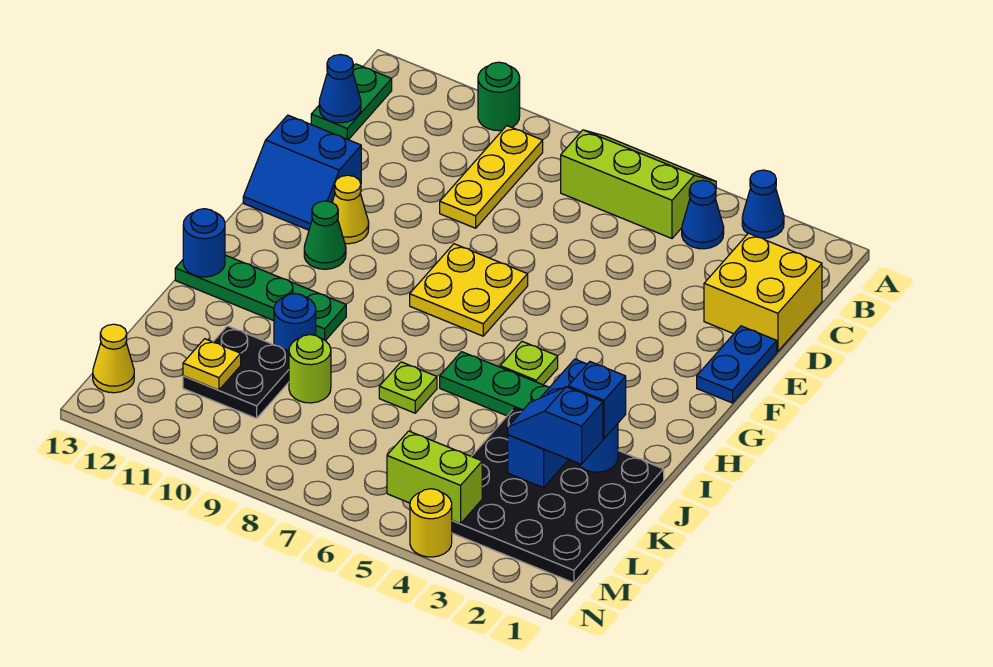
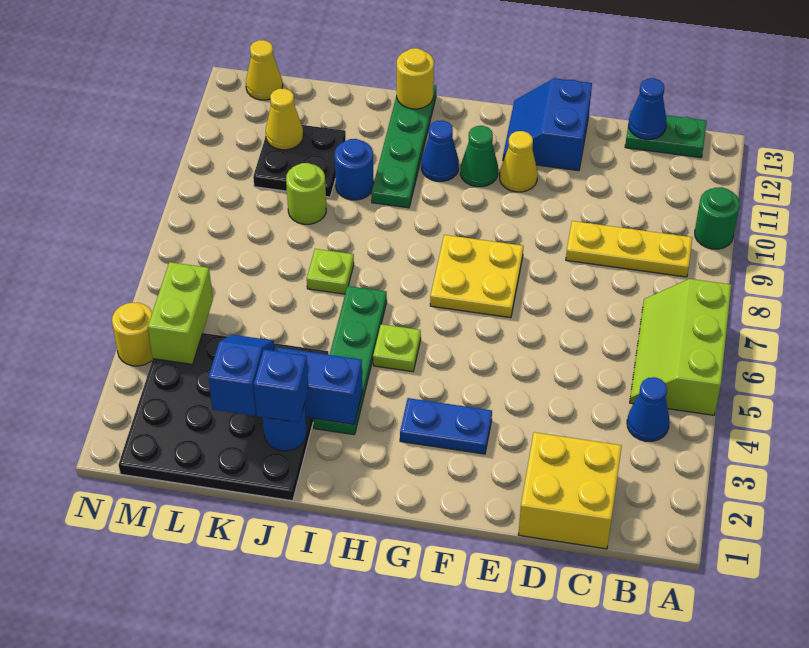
blue 1x1 cone [742,170,784,238] -> blue 1x1 cone moved to [421,120,459,181]
lime 2x3 slope [561,130,716,238] -> lime 2x3 slope turned to [630,279,731,415]
blue 1x2 plate [697,326,777,403] -> blue 1x2 plate moved to [400,398,492,454]
blue 1x1 round brick [183,209,225,277] -> yellow 1x1 round brick [397,48,434,109]
yellow 1x1 plate [183,339,241,390] -> yellow 1x1 cone [266,89,303,150]

